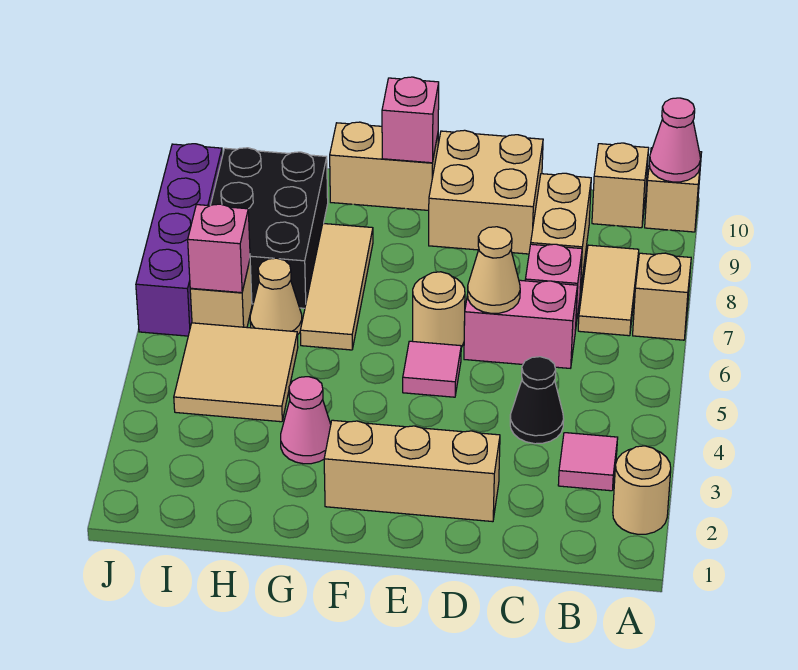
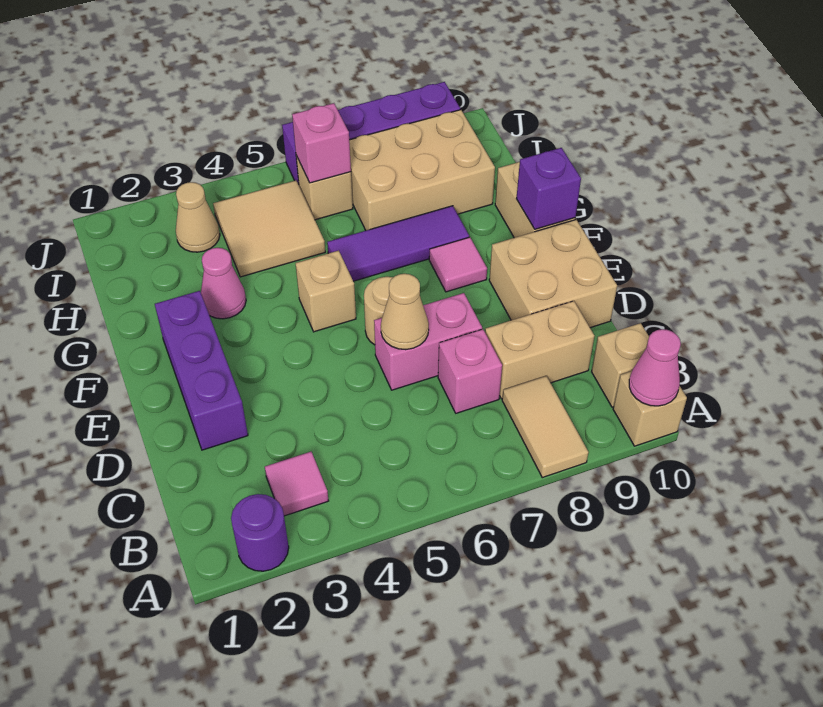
tan 1x1 round brick [613,446,671,534] -> purple 1x1 round brick [231,494,289,571]
tan 1x1 brick [633,253,691,340] -> tan 1x1 brick moved to [296,251,356,332]
tan 1x2 tile [578,245,639,336] -> tan 1x2 tile turned to [502,376,589,478]
black 1x1 cone [510,357,564,444] -> none
pink 1x2 brick [464,280,577,368] -> pink 1x2 brick turned to [374,293,482,390]
tan 1x3 brick [324,420,500,522] -> purple 1x3 brick [155,291,248,450]
pink 1x1 tile [403,341,461,397] -> pink 1x1 tile moved to [429,237,487,292]
pink 1x1 brick [382,77,439,163] -> purple 1x1 brick [516,148,581,229]
tan 1x3 tile [300,224,373,350] -> purple 1x3 tile [327,206,469,281]
tan 1x1 cone [250,258,302,334] -> tan 1x1 cone moved to [176,182,220,252]
black 2x3 brick [211,148,328,308] -> tan 2x3 brick [349,110,495,230]

